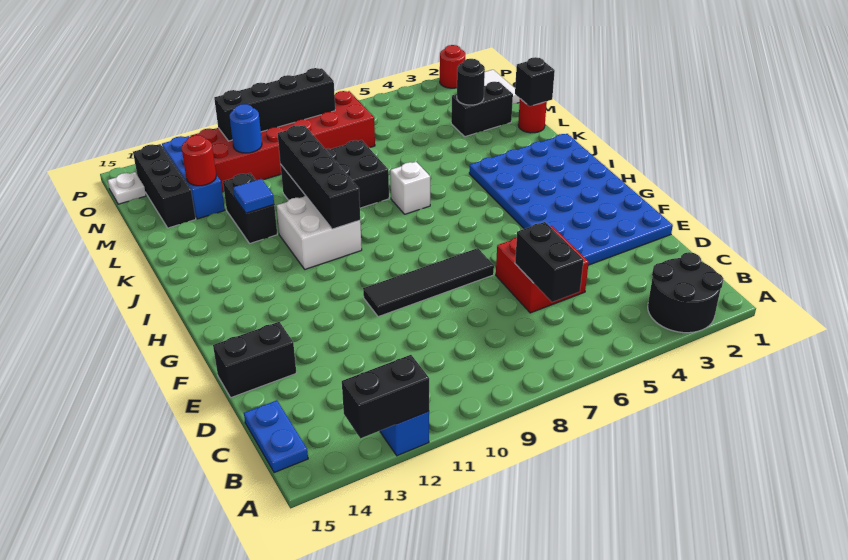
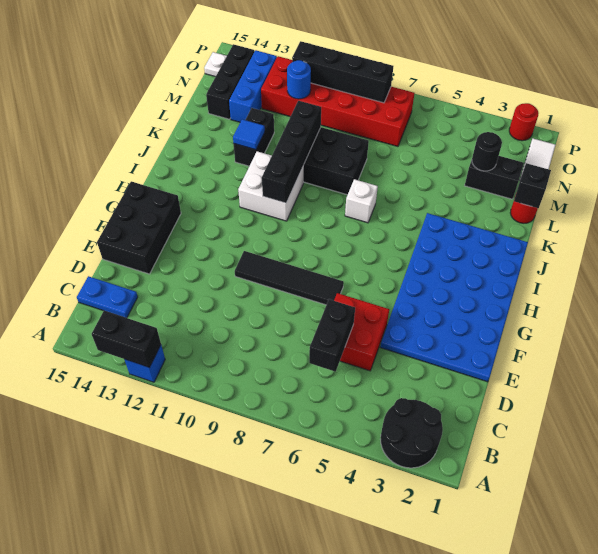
blue 1x2 plate [244,400,308,473] -> blue 1x2 plate turned to [77,276,138,318]
black 1x2 brick [213,322,296,397] -> black 2x3 brick [97,181,181,274]
red 1x1 round brick [182,135,216,186] -> none

